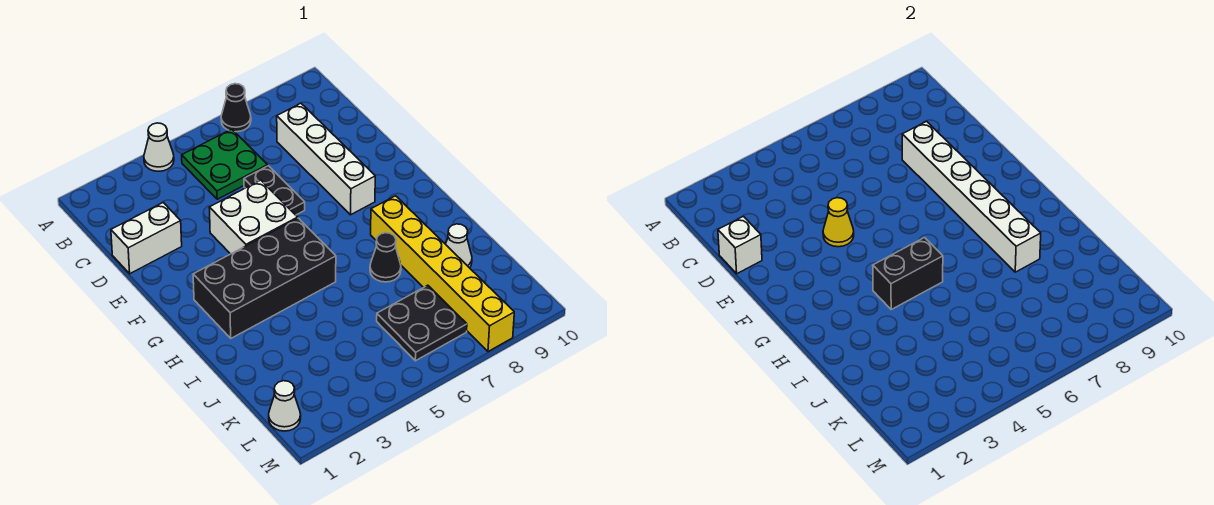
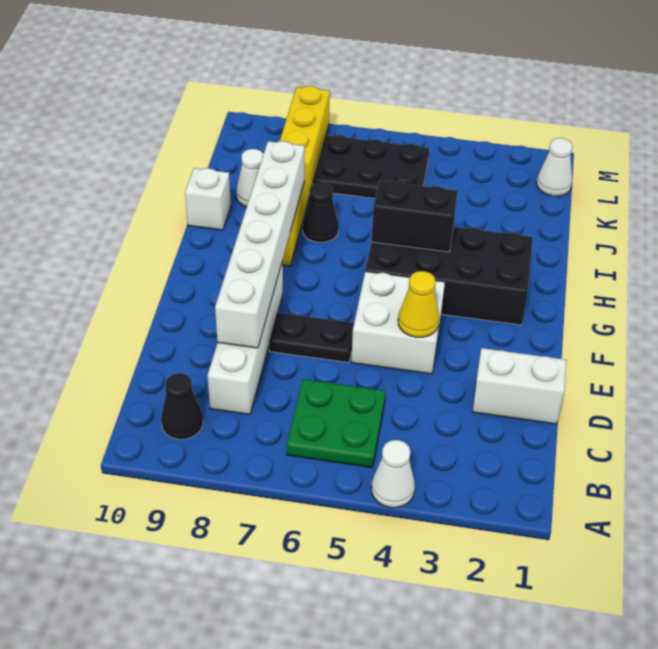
black 1x1 cone [221,84,251,132] -> black 1x1 cone moved to [161,373,203,439]
white 1x1 brick [718,216,762,274] -> white 1x1 brick moved to [185,168,231,230]
black 1x2 plate [244,166,305,215] -> black 1x2 plate turned to [269,313,354,363]
black 2x2 plate [377,285,467,361] -> black 2x3 plate [313,135,429,198]

